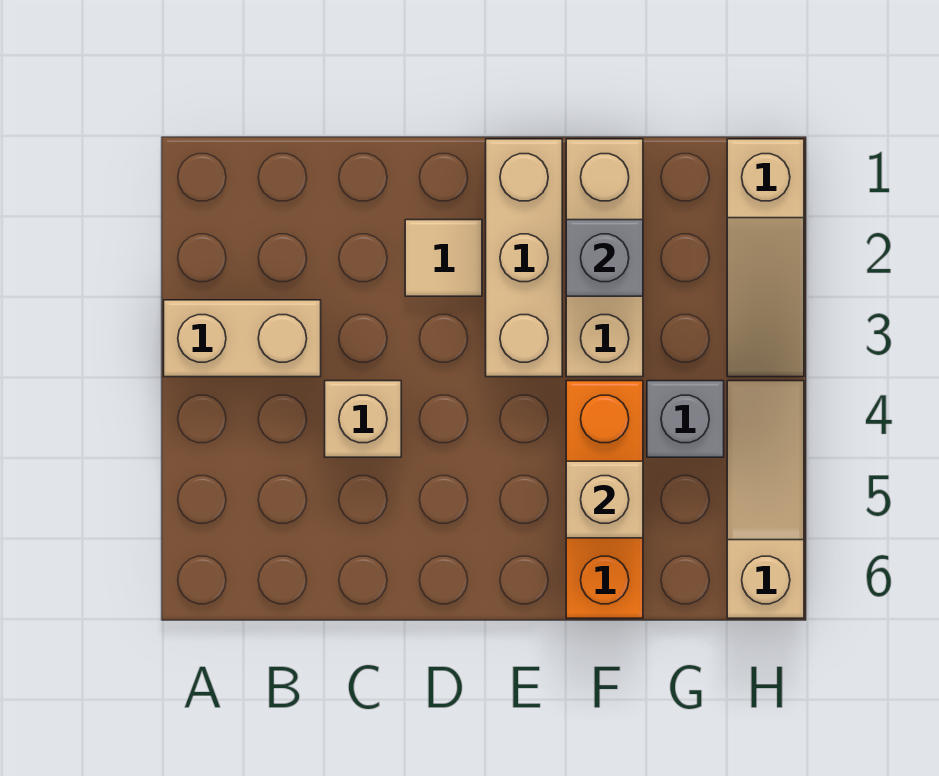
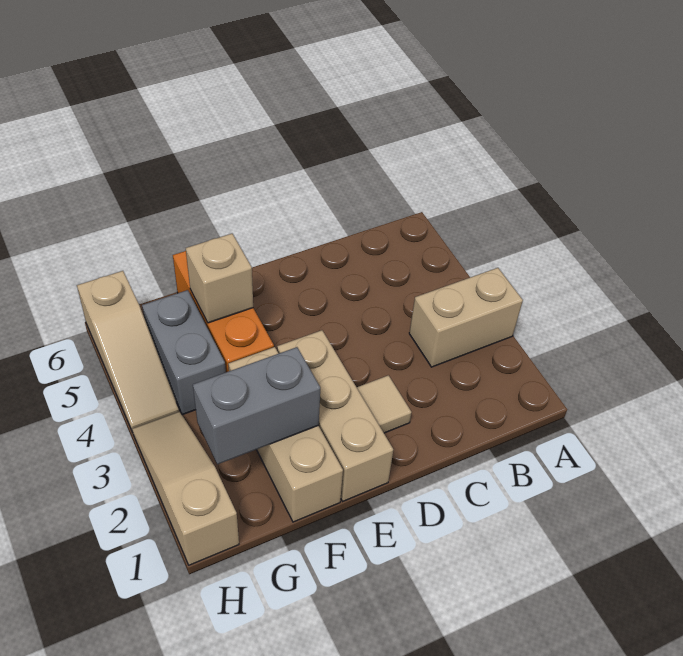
tan 1x1 brick [325,381,401,457] -> none
grey 1x1 brick [566,220,643,296] -> grey 1x2 brick [193,347,320,464]
grey 1x1 brick [647,381,724,457] -> grey 1x2 brick [142,290,226,415]

